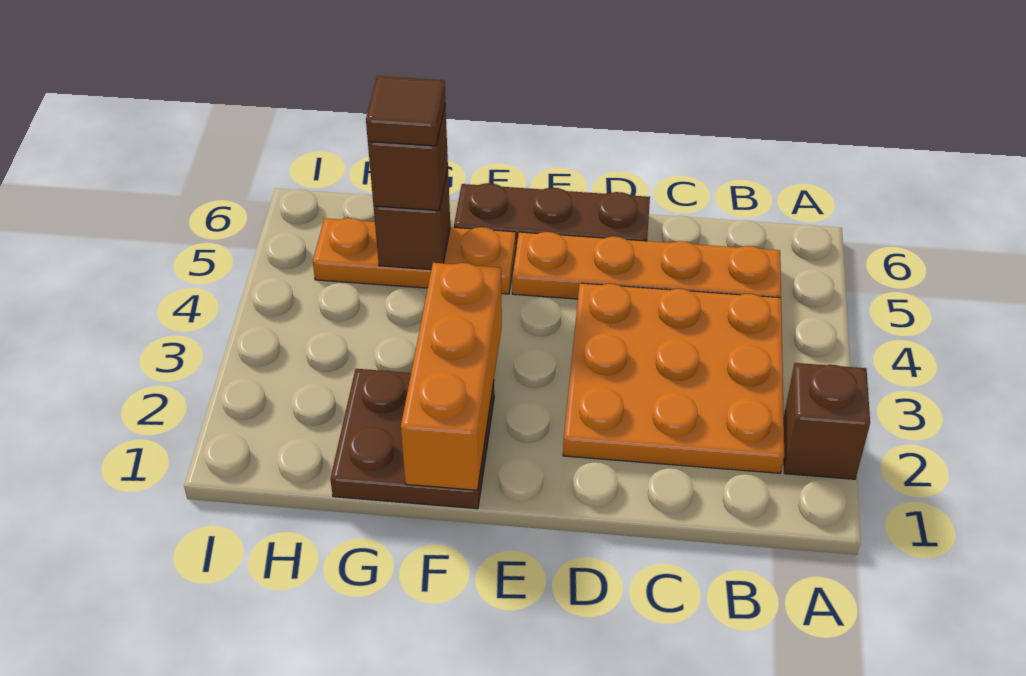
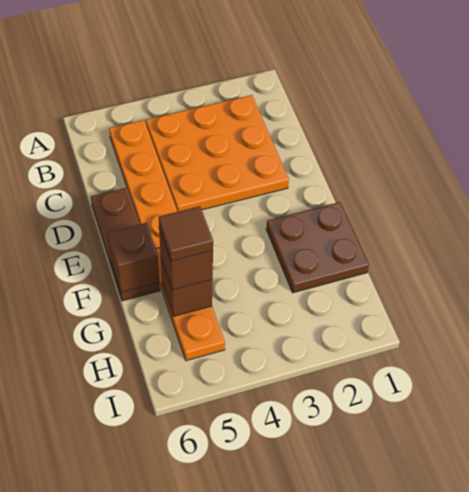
brown 1x1 brick [784,363,870,479] -> brown 1x1 brick moved to [108,223,159,292]
orange 1x3 brick [401,263,502,490] -> none

